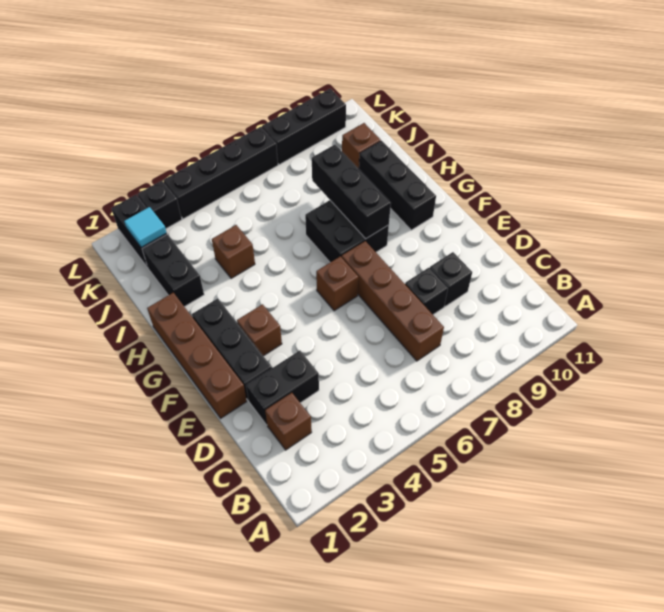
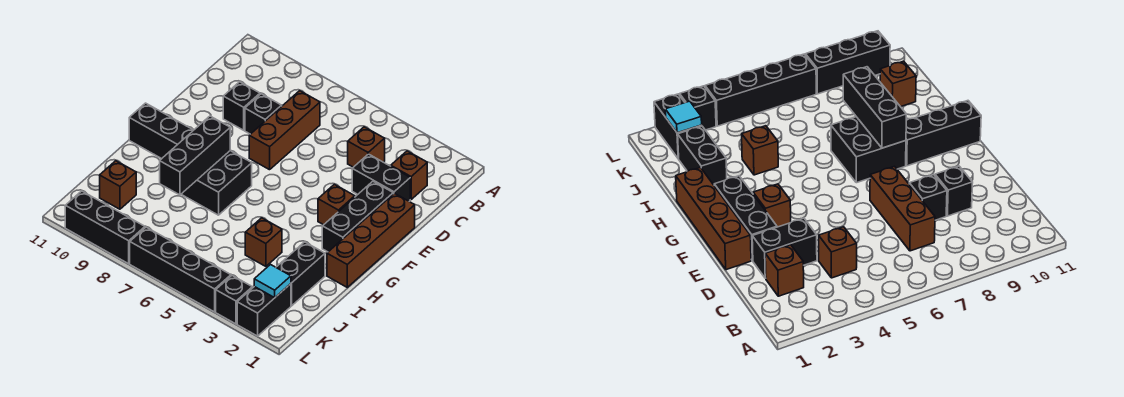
brown 1x4 brick [342,241,444,361] -> brown 1x3 brick [249,91,320,170]
brown 1x1 brick [316,256,358,311] -> brown 1x1 brick moved to [348,127,385,167]
black 1x3 brick [359,141,436,230] -> black 1x3 brick turned to [129,103,193,159]

